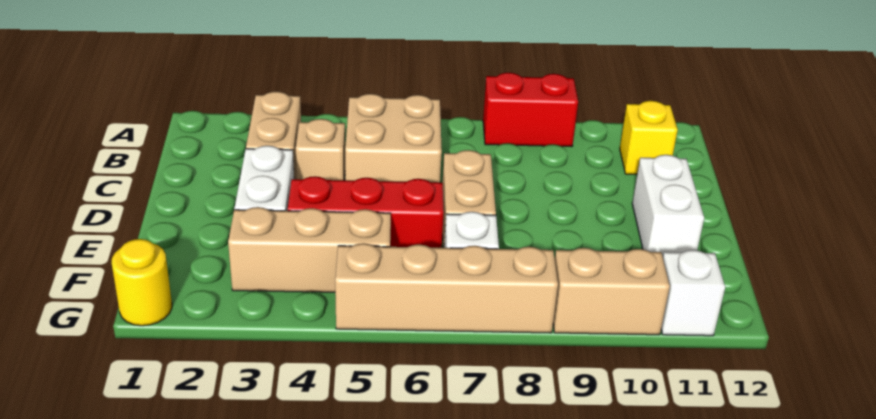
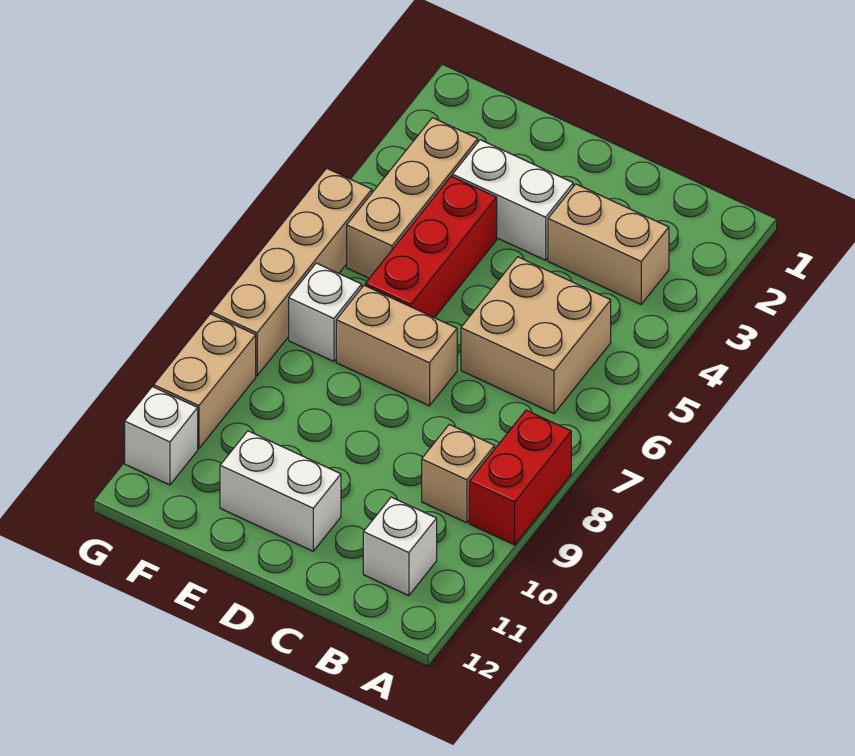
yellow 1x1 brick [620,101,678,174] -> white 1x1 brick [363,497,437,596]
tan 1x1 brick [296,119,345,180] -> tan 1x1 brick moved to [422,424,495,523]
yellow 1x1 round brick [112,239,172,326] -> none

